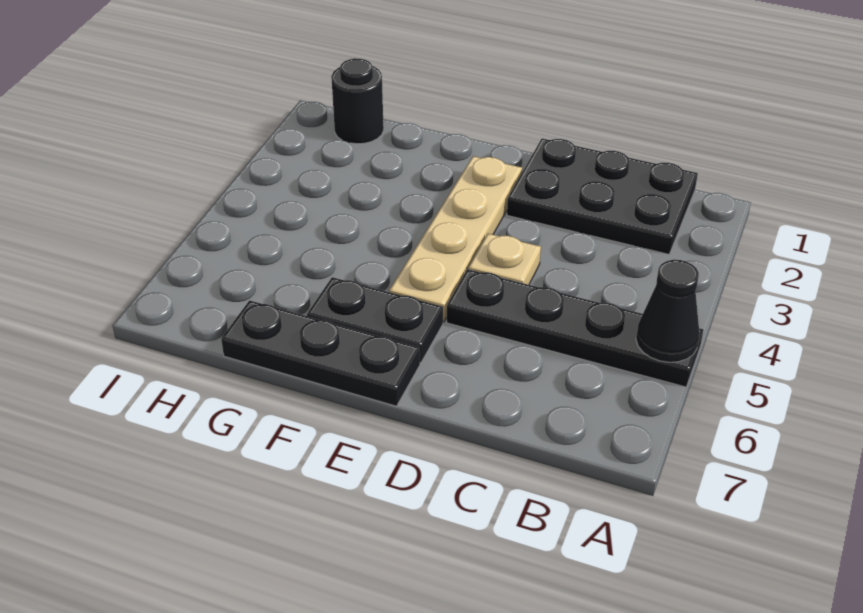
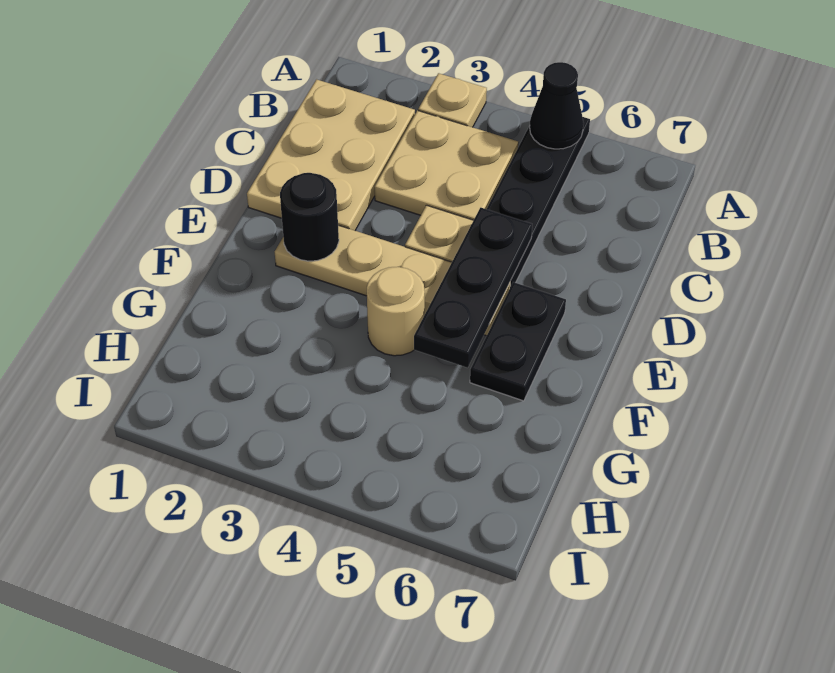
none -> tan 1x1 plate [418,73,487,127]
black 2x3 plate [507,138,698,254] -> tan 2x3 plate [247,79,415,231]
none -> tan 2x2 plate [375,111,518,220]
black 1x3 plate [221,300,420,406] -> black 1x3 plate moved to [414,208,532,368]
none -> tan 1x1 round brick [367,267,425,356]
black 1x1 round brick [331,58,384,144] -> black 1x1 round brick moved to [280,173,339,261]

